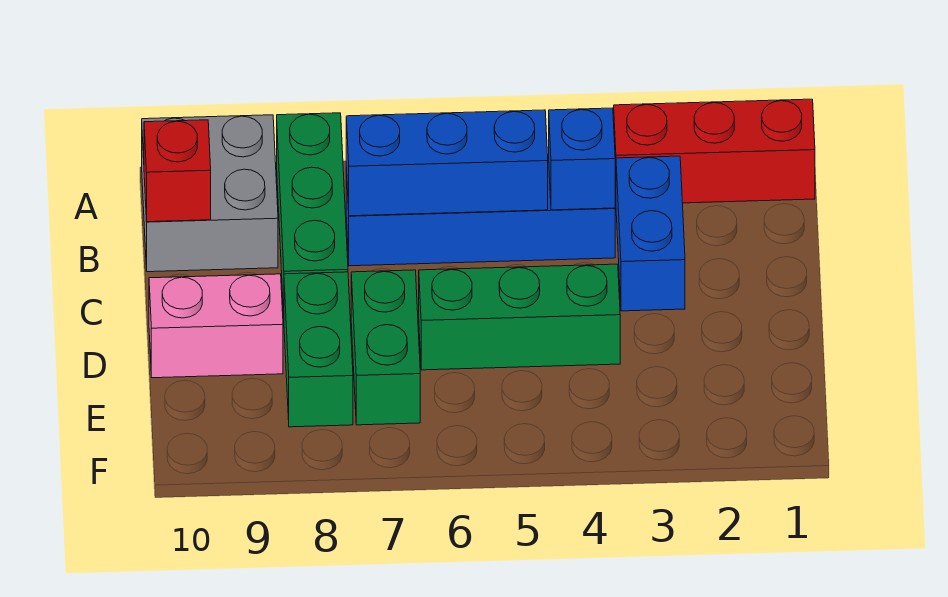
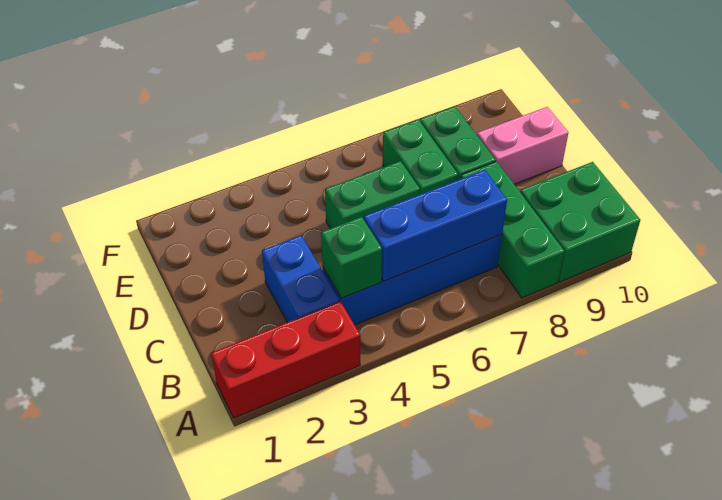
grey 2x2 brick [142,115,278,272] -> green 2x2 brick [520,162,640,282]
blue 1x1 brick [549,108,615,210] -> green 1x1 brick [321,217,382,298]
red 1x1 brick [144,120,211,222] -> none
green 1x3 brick [419,264,620,370] -> green 1x2 brick [325,161,420,229]

